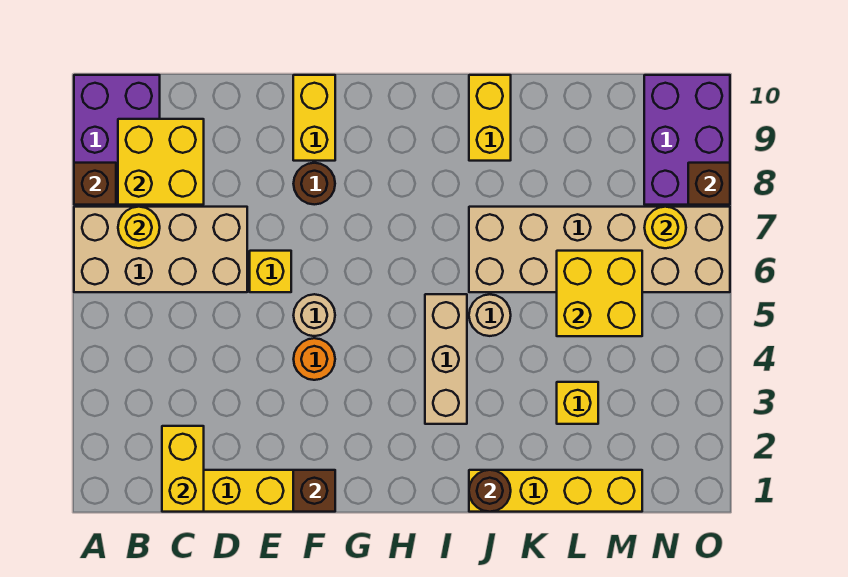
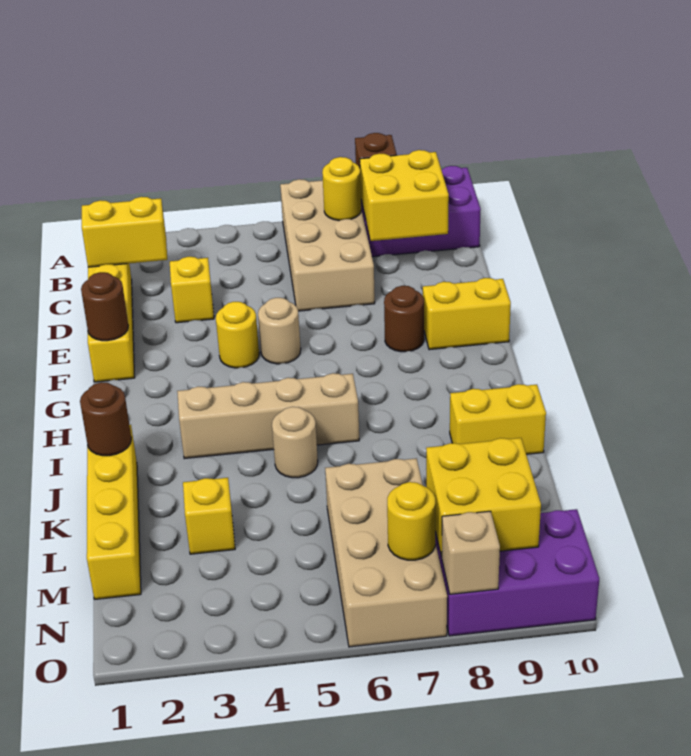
yellow 1x1 brick [250,251,291,292] -> yellow 1x1 brick moved to [170,257,214,323]
brown 1x1 brick [293,470,335,512] -> brown 1x1 round brick [81,272,128,341]
orange 1x1 round brick [294,338,335,380] -> yellow 1x1 round brick [216,302,259,368]
tan 1x3 brick [425,294,467,424] -> tan 1x4 brick [177,373,359,459]
tan 2x6 brick [469,207,730,292] -> tan 2x4 brick [325,458,447,647]
yellow 2x2 brick [557,251,642,336] -> yellow 2x2 brick moved to [426,438,541,557]
brown 1x1 brick [688,163,730,205] -> tan 1x1 brick [441,511,500,594]

